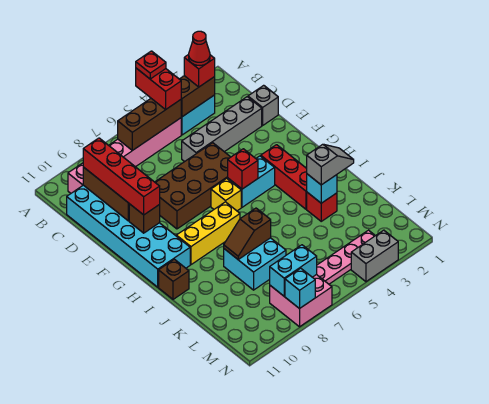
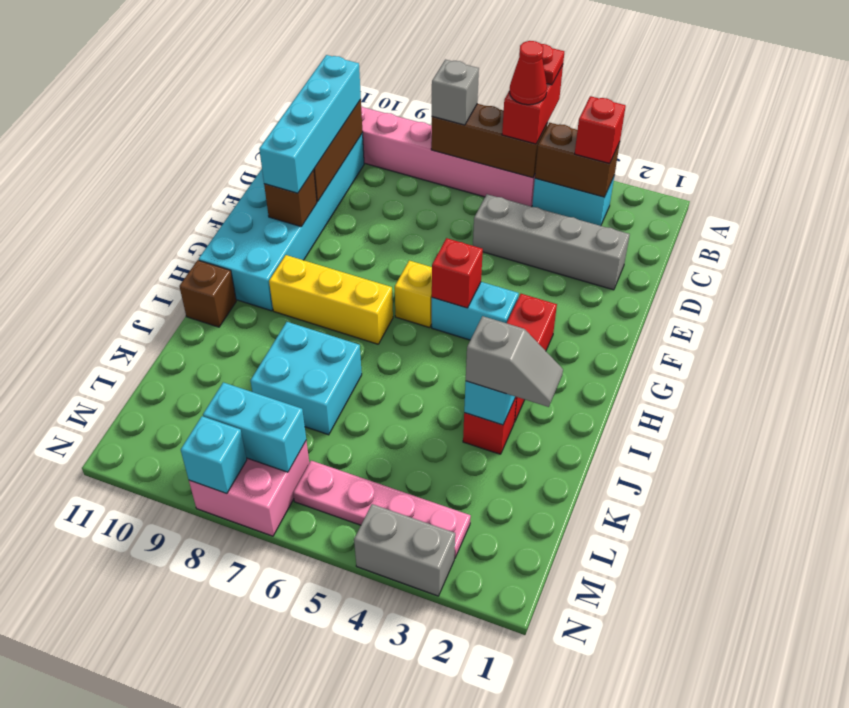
red 1x1 cone [189,31,210,66] -> red 1x1 cone moved to [509,41,547,105]
red 1x4 brick [83,138,160,215] -> cyan 1x4 brick [259,55,361,193]
grey 1x1 brick [248,85,278,125] -> grey 1x1 brick moved to [432,60,479,125]
brown 2x4 brick [155,143,230,229] -> none
brown 1x2 slope [224,208,271,259] -> none

